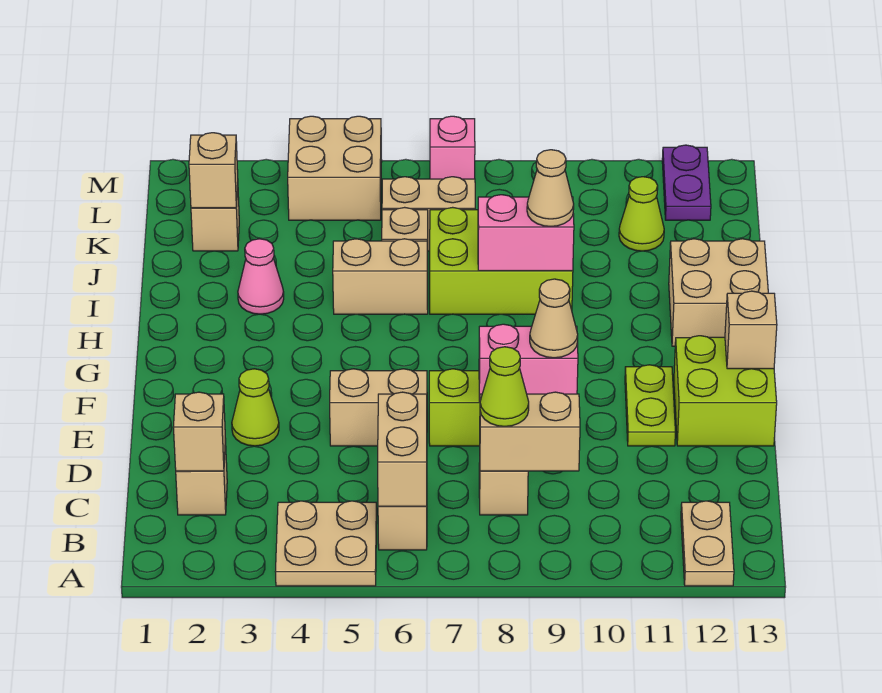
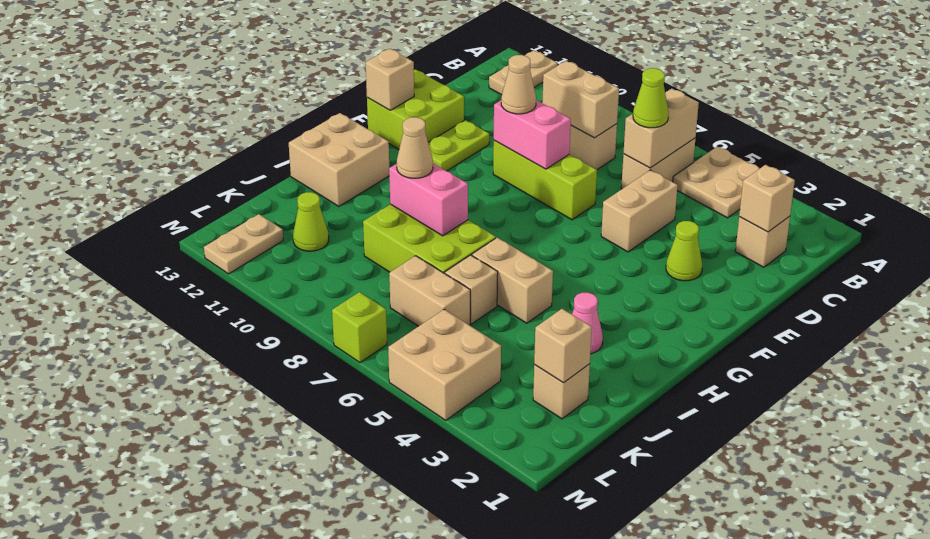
lime 1x1 cone [480,347,529,426] -> lime 1x1 cone moved to [633,68,669,128]
tan 1x2 brick [330,369,427,446] -> tan 1x2 brick turned to [601,170,678,252]
purple 1x2 plate [662,145,711,220] -> tan 1x2 plate [204,214,283,274]
pink 1x1 brick [430,116,475,179] -> lime 1x1 brick [332,292,387,362]

